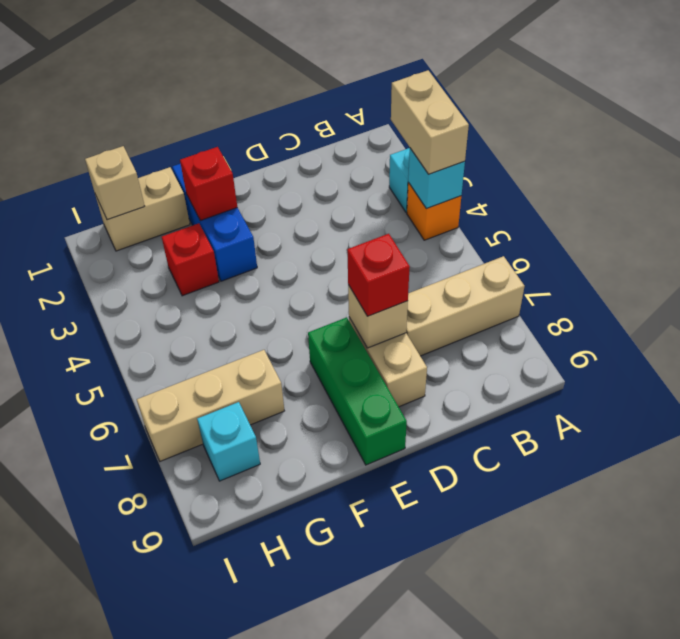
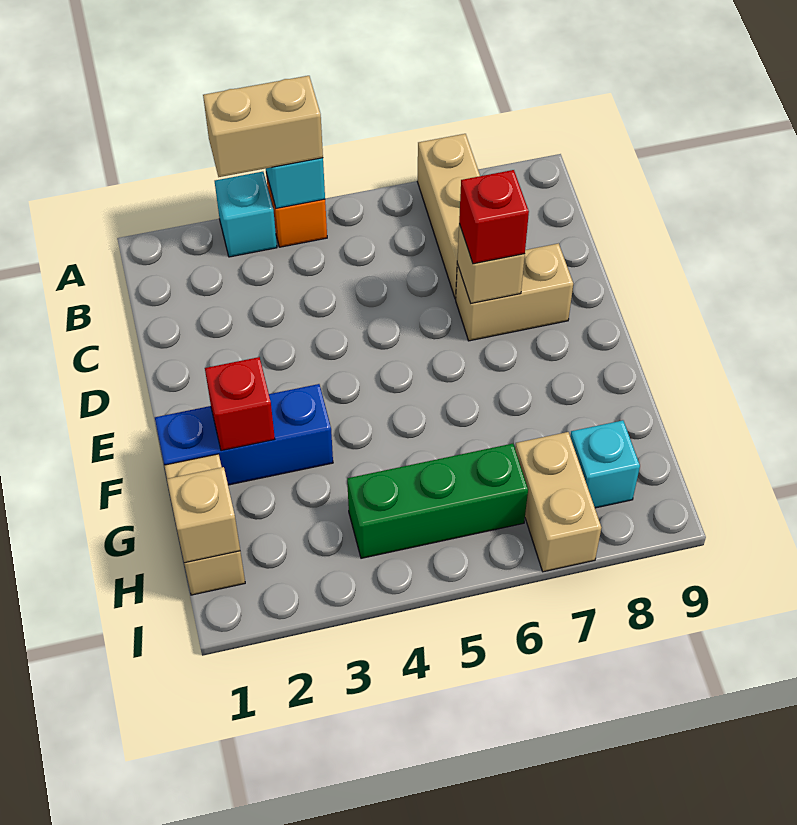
green 1x3 brick [308,317,407,465] -> green 1x3 brick moved to [347,444,528,558]
red 1x1 brick [162,223,219,296] -> none
tan 1x3 brick [137,350,284,461] -> tan 1x2 brick [515,432,601,572]

